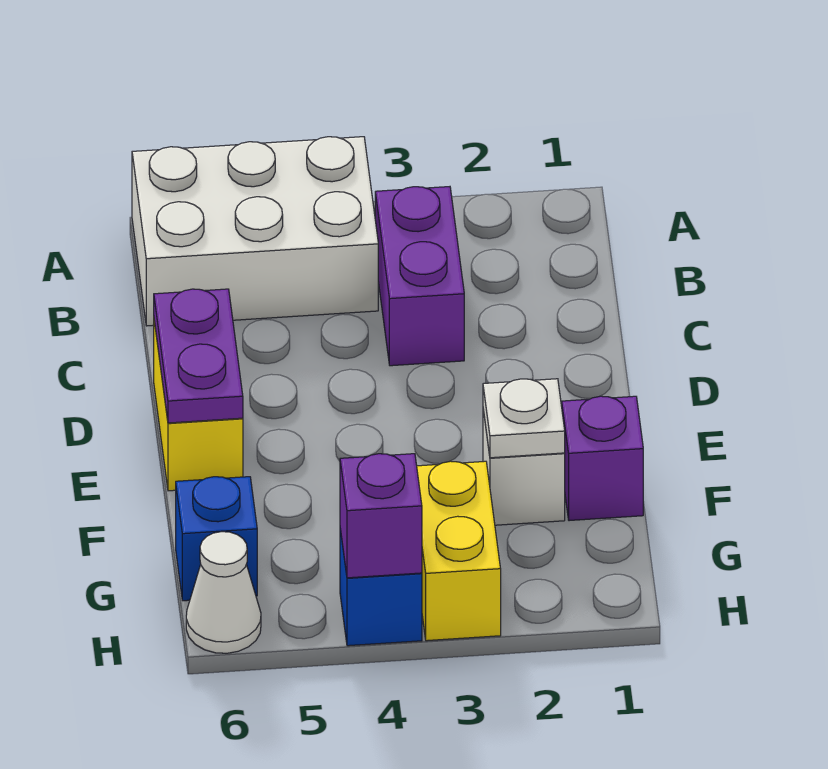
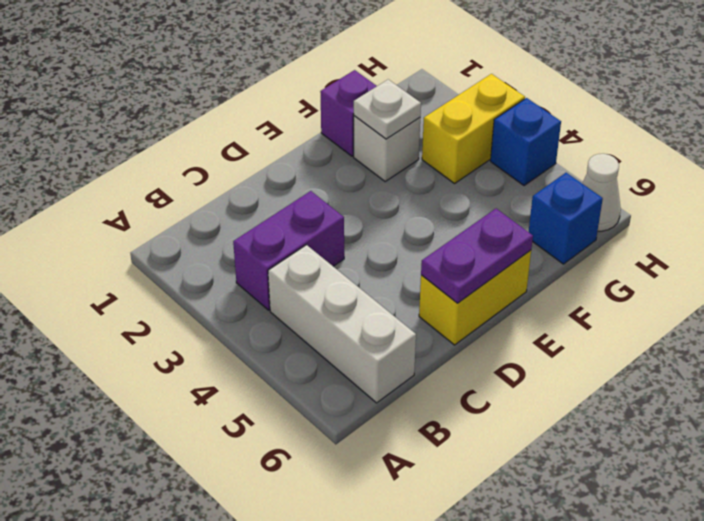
white 2x3 brick [132,137,378,326] -> white 1x3 brick [268,245,416,403]
purple 1x1 brick [340,454,422,578] -> none

